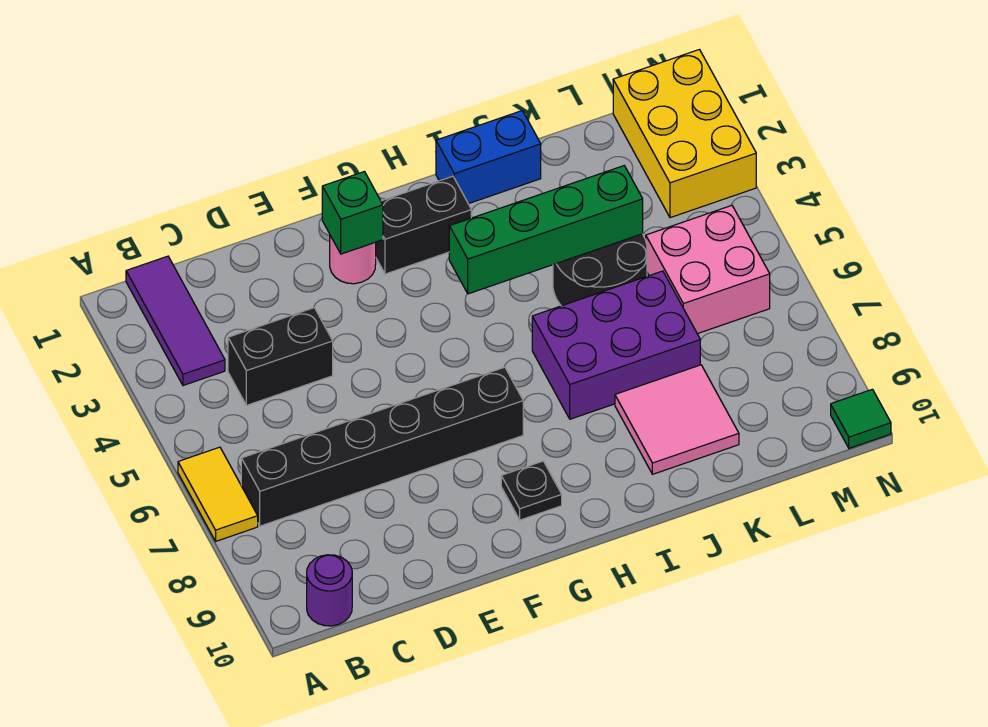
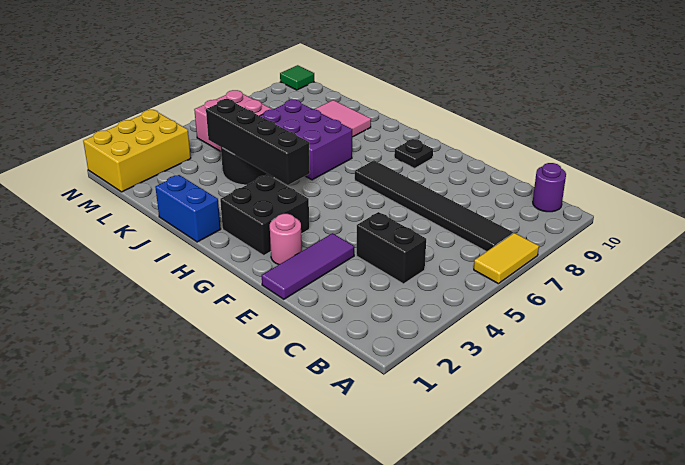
purple 1x3 tile [126,256,225,386] -> purple 1x3 tile moved to [262,233,354,299]
black 1x6 brick [241,367,523,526] -> black 1x6 tile [355,160,513,252]
green 1x1 brick [322,172,383,254] -> none
black 1x2 brick [376,176,471,274] -> black 2x2 brick [220,175,309,255]
green 1x4 brick [449,166,643,294] -> black 1x4 brick [206,99,310,185]

